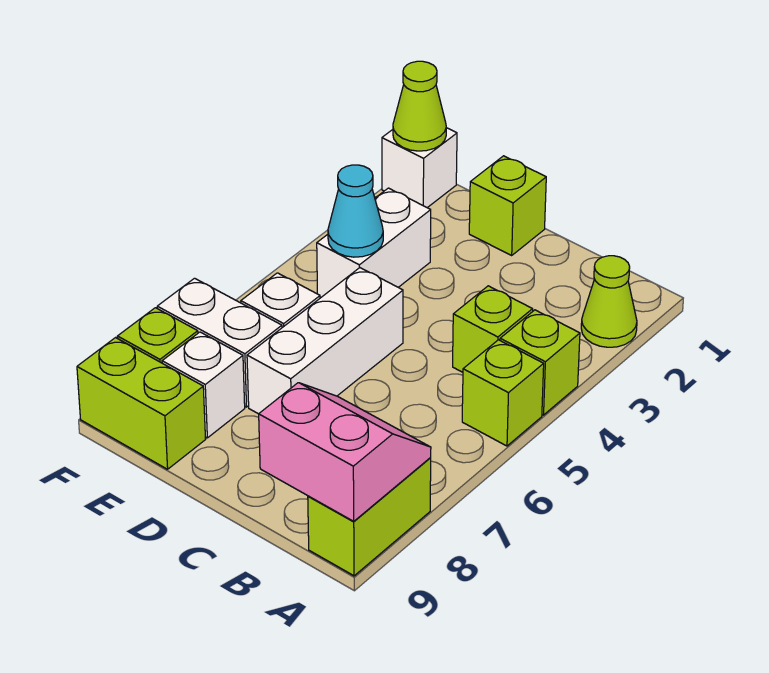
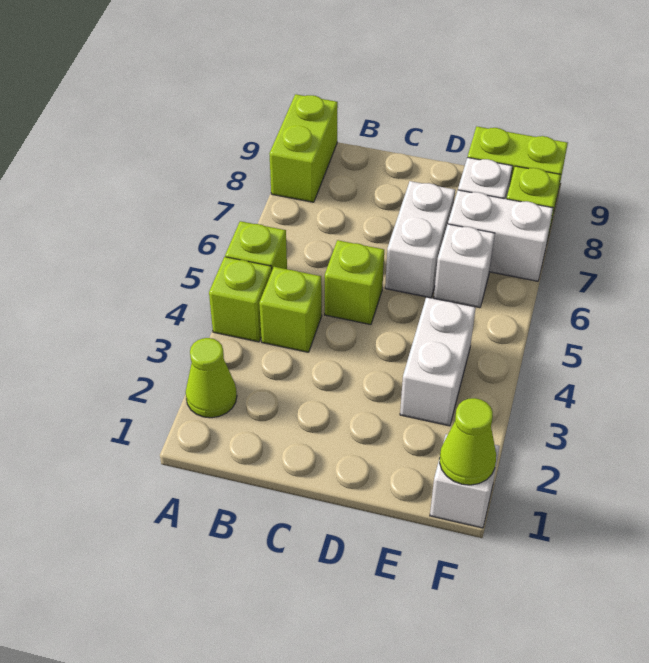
pink 2x2 slope [259,383,431,521] -> none
lime 1x1 brick [469,156,546,255] -> lime 1x1 brick moved to [325,240,384,325]
white 1x3 brick [247,268,403,414] -> white 1x2 brick [385,181,455,298]
cyan 1x1 cone [328,165,383,257] -> none

